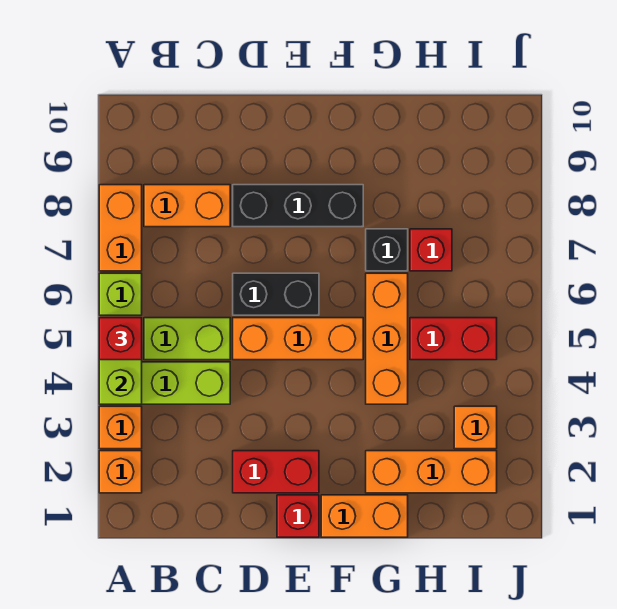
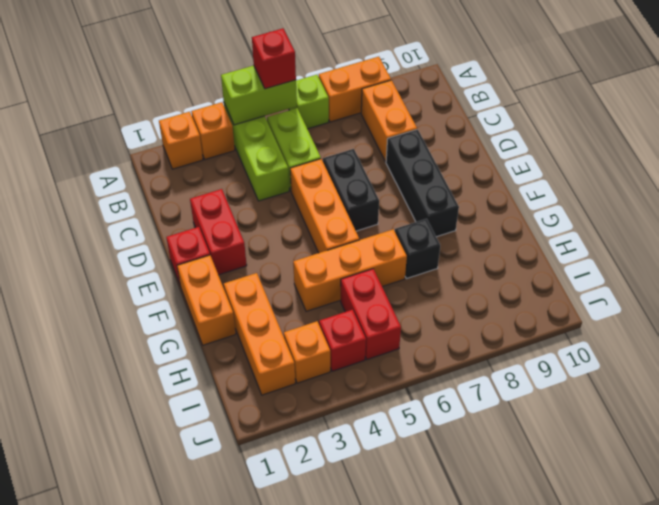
red 1x1 brick [410,229,452,271] -> red 1x1 brick moved to [319,310,366,371]

